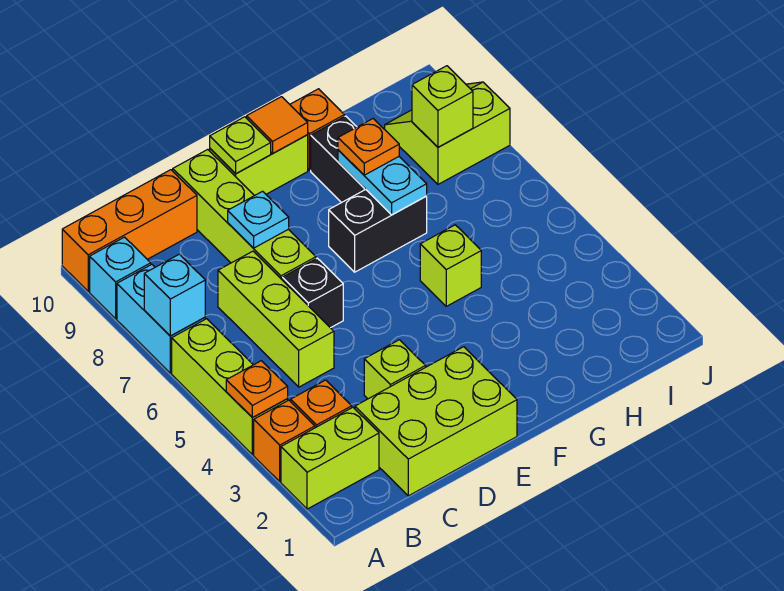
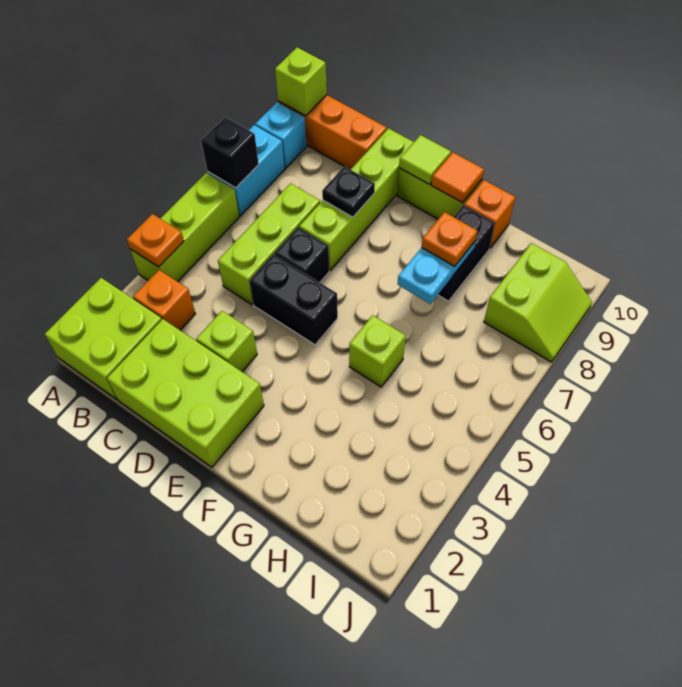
lime 1x2 brick [281,407,379,509] -> lime 2x2 brick [45,278,162,399]
orange 1x1 brick [254,400,315,482] -> none
cyan 1x1 brick [144,254,205,336] -> black 1x1 brick [201,117,259,188]
cyan 1x1 plate [228,191,289,248] -> black 1x1 plate [322,166,375,217]
lime 1x1 plate [210,117,271,174] -> lime 1x1 tile [399,135,451,184]
black 1x2 brick [329,190,427,272] -> black 1x2 brick moved to [249,254,338,345]
lime 2x2 slope [385,82,510,184] -> lime 2x2 slope turned to [484,243,592,362]
lime 1x1 brick [412,66,473,147] -> lime 1x1 brick moved to [275,47,327,116]

